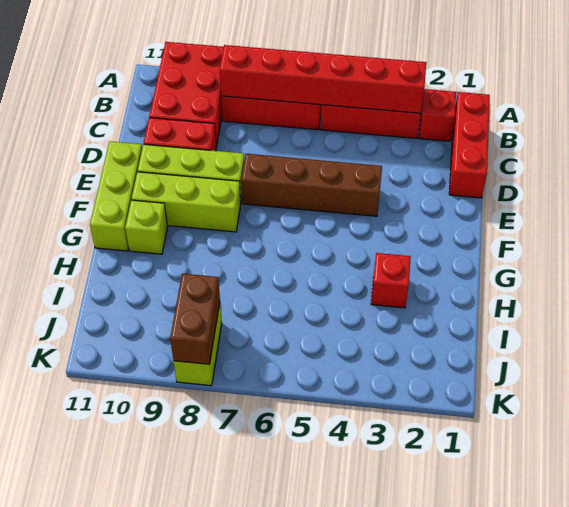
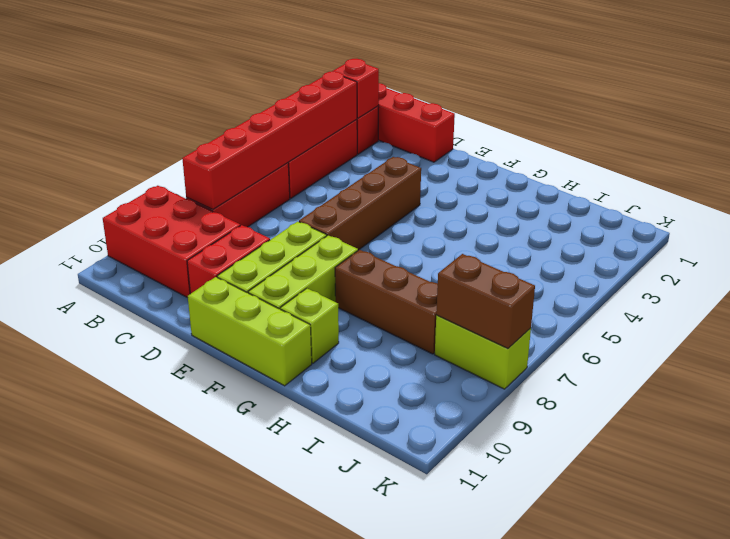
none -> brown 1x3 brick [335,250,438,354]
red 1x1 brick [371,253,411,308] -> red 1x1 brick moved to [332,59,379,118]

